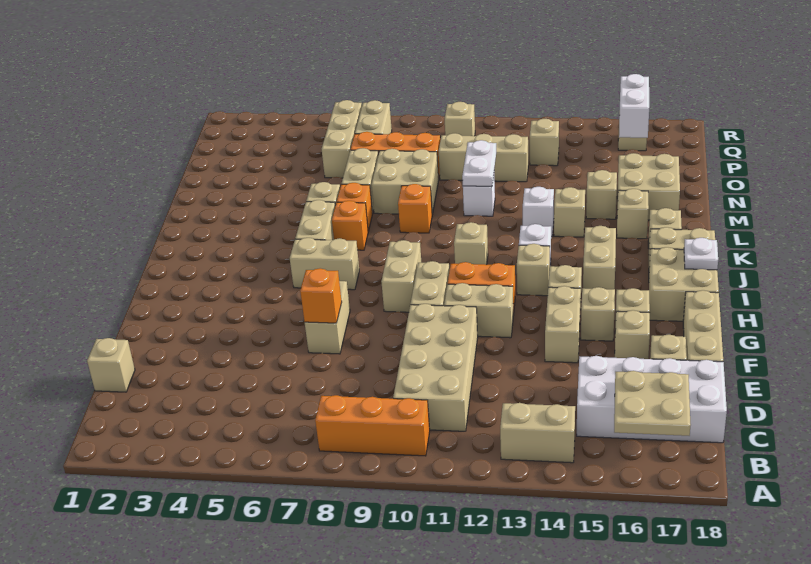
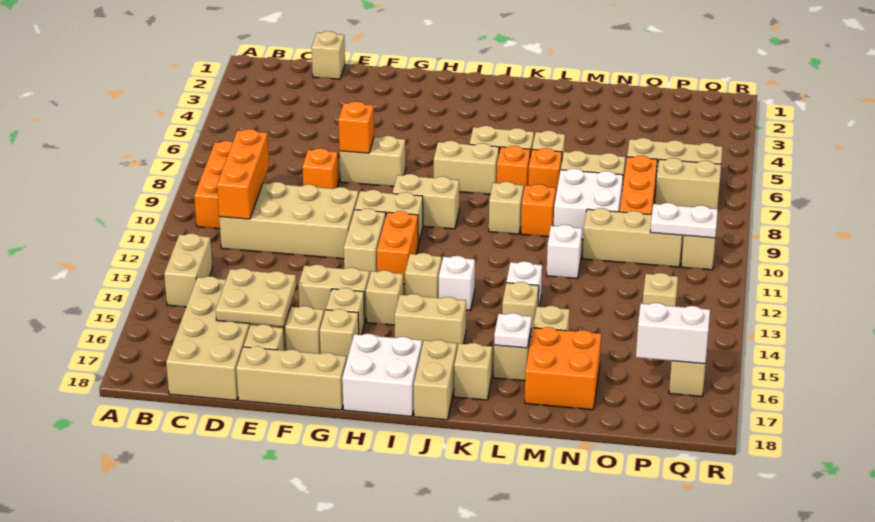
tan 2x2 plate [614,371,691,436] -> tan 2x2 plate moved to [216,268,296,326]
none -> orange 1x3 brick [217,129,269,219]
white 2x4 brick [577,356,727,443] -> tan 2x4 brick [166,276,260,400]
none -> orange 1x1 brick [302,148,339,189]
tan 2x2 brick [649,247,719,321] -> white 2x2 brick [342,334,422,417]
tan 1x2 brick [290,238,359,290] -> tan 1x2 brick turned to [434,141,499,194]
white 1x1 plate [684,238,718,270] -> white 1x1 plate moved to [494,313,532,348]
tan 1x1 brick [454,222,488,265] -> tan 1x1 brick moved to [489,182,524,234]
tan 2x2 brick [372,149,439,214] -> white 2x2 brick [554,168,623,240]
white 1x2 plate [462,140,496,187] -> white 1x2 plate moved to [650,203,718,238]
tan 2x2 brick [617,153,680,220] -> orange 2x2 brick [525,327,601,410]
tan 1x3 brick [439,133,528,182] -> tan 1x3 brick turned to [583,208,682,267]

